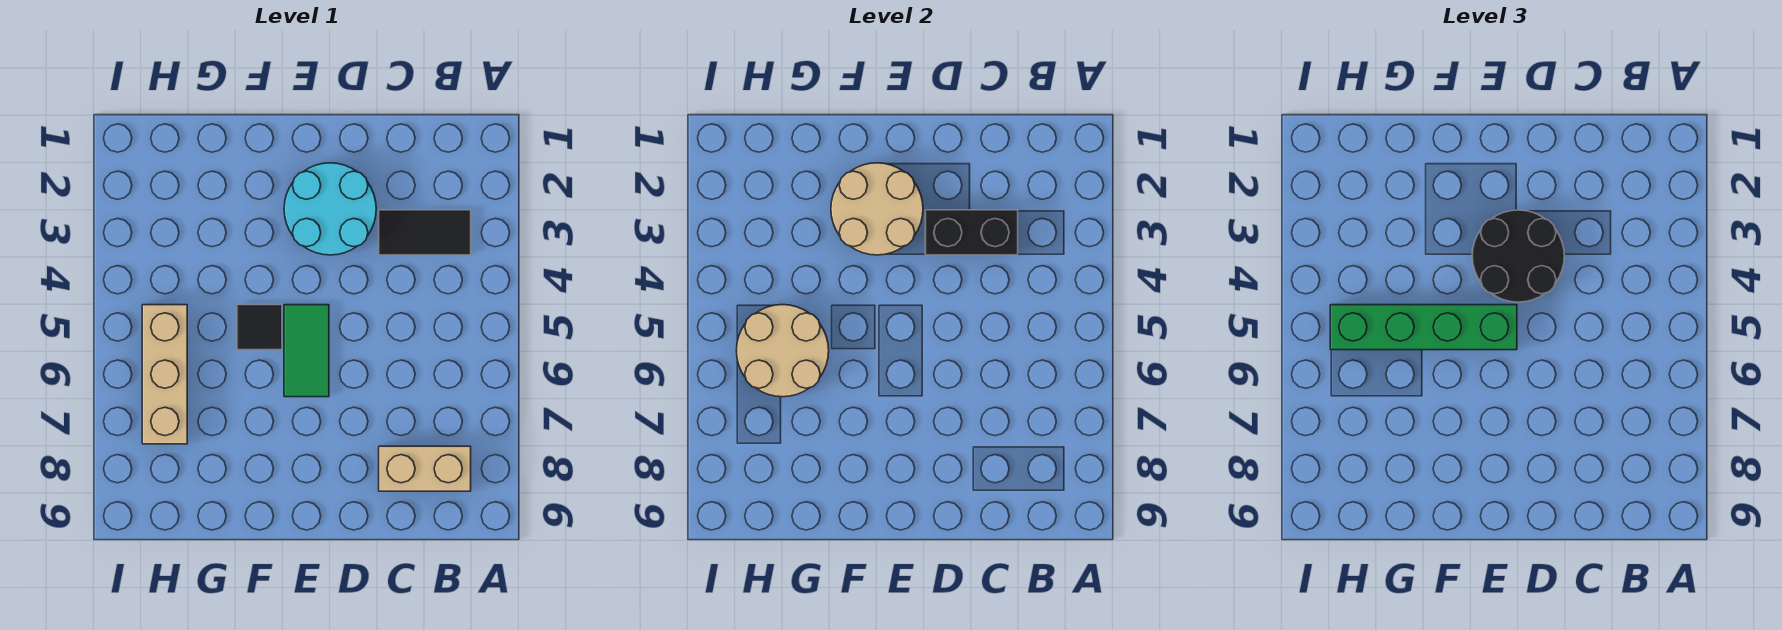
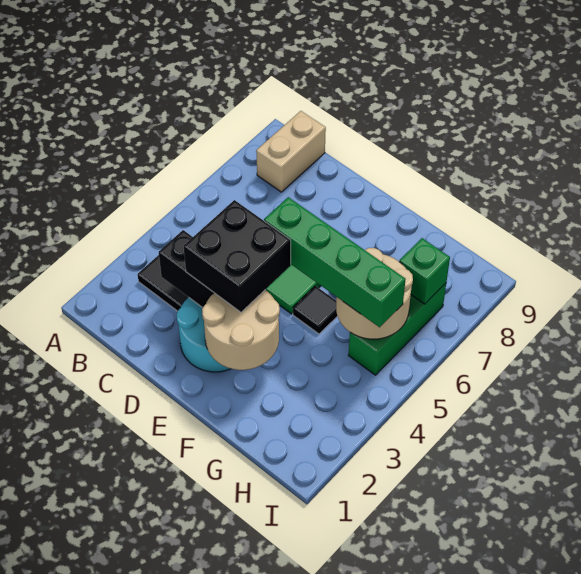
tan 1x2 brick [379,446,471,491] -> tan 1x2 brick turned to [256,111,326,192]
black 2x2 round brick [1472,210,1564,302] -> black 2x2 brick [184,200,291,312]
tan 1x3 brick [142,305,187,444] -> green 1x3 brick [349,283,446,375]
none -> green 1x1 brick [399,238,450,304]

